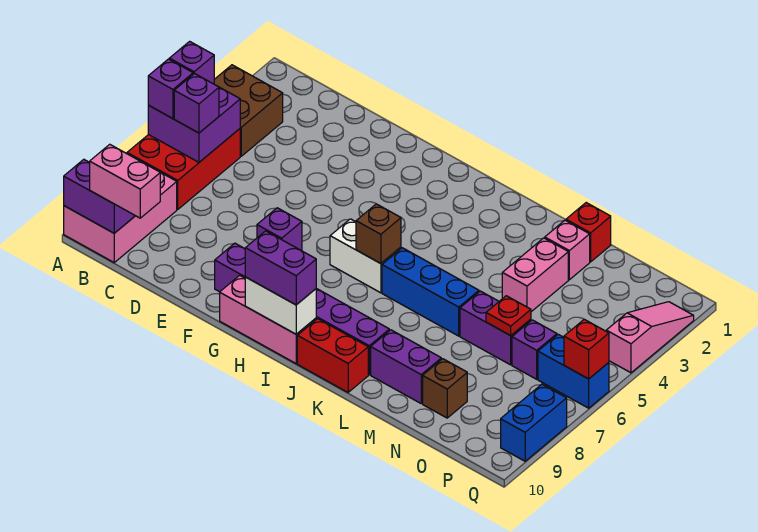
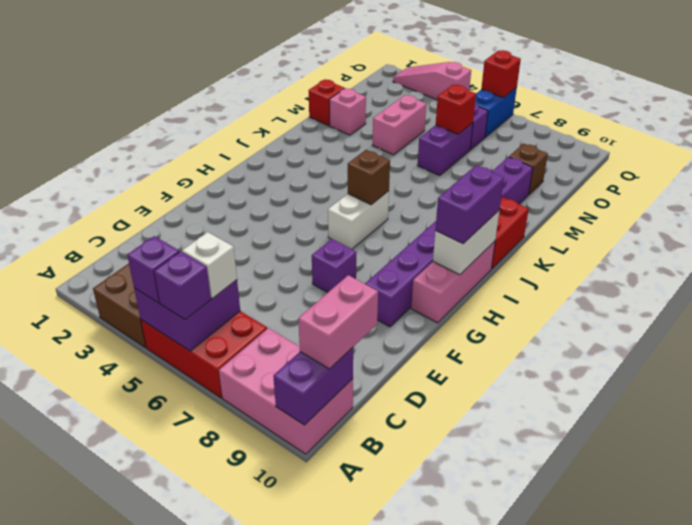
purple 1x1 brick [174,73,219,133] -> white 1x1 brick [182,232,237,299]
blue 1x3 brick [382,248,479,336] -> none
pink 1x2 brick [502,238,568,312] -> pink 1x2 brick turned to [373,95,426,155]
red 1x1 plate [486,296,531,336] -> red 1x1 brick [436,85,476,134]
blue 1x2 brick [501,384,567,461] -> none

